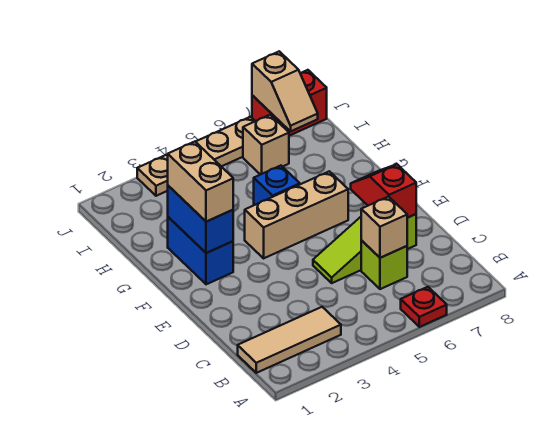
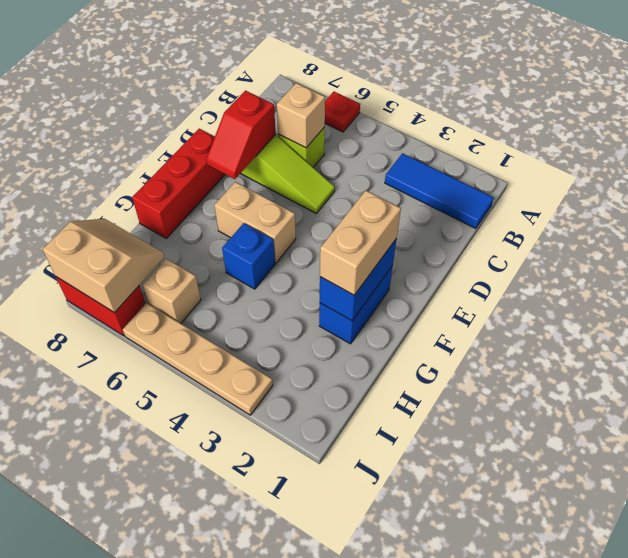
tan 1x3 tile [238,307,341,373] -> blue 1x3 tile [385,153,493,229]
none -> red 1x3 brick [132,129,225,238]
tan 1x3 brick [245,171,348,258] -> tan 1x2 brick [214,182,296,263]
tan 1x2 slope [252,51,318,131] -> tan 2x2 slope [43,219,164,313]

